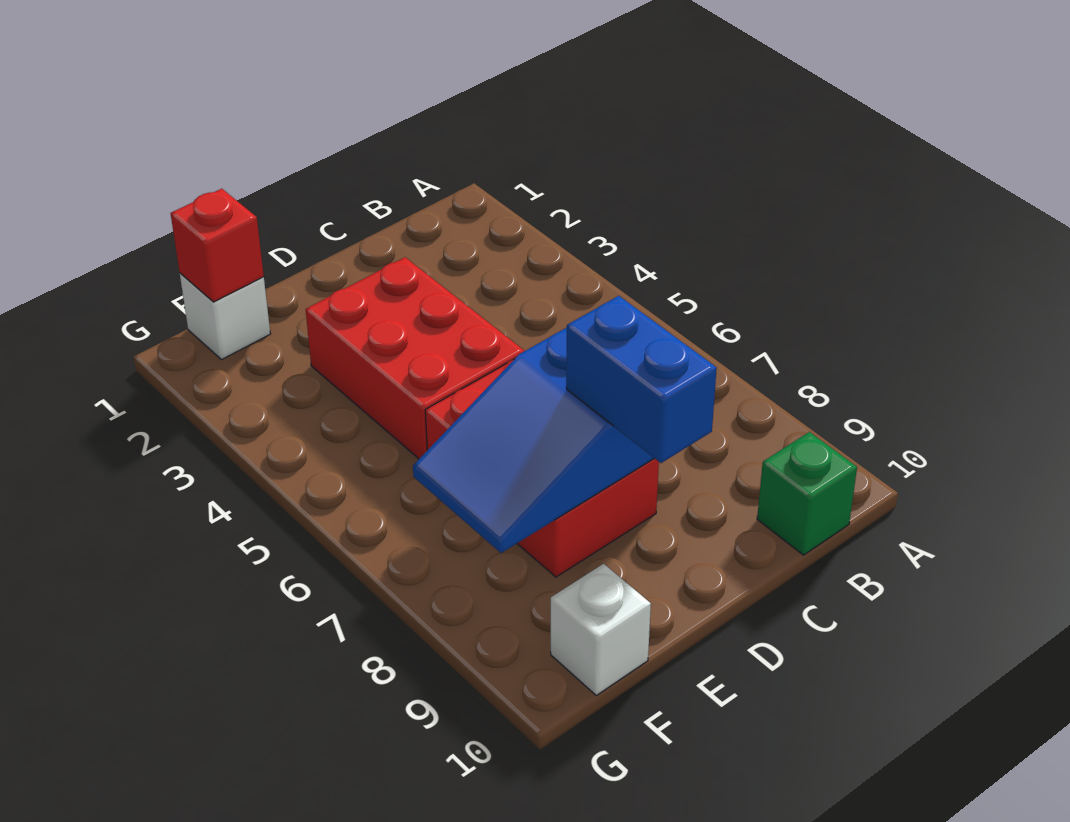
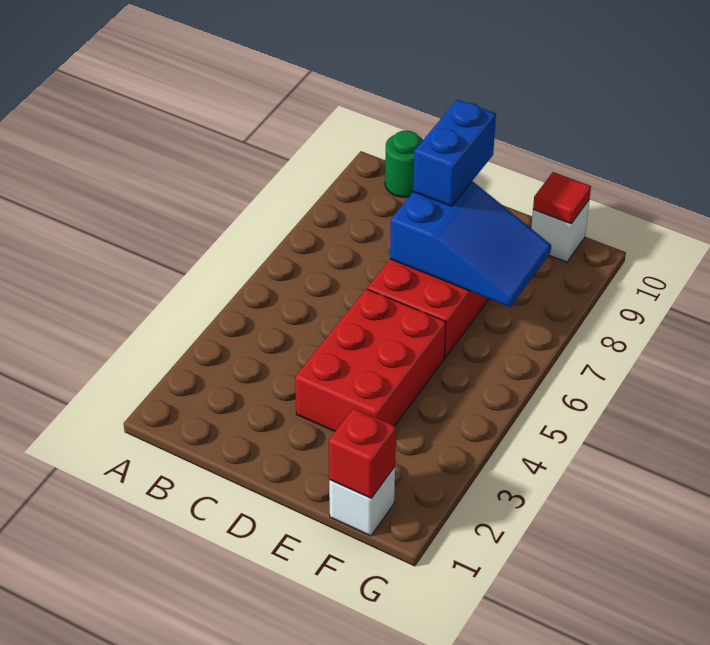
green 1x1 brick [757,432,857,555] -> green 1x1 round brick [385,131,424,197]
none -> red 1x1 tile [533,172,591,224]

